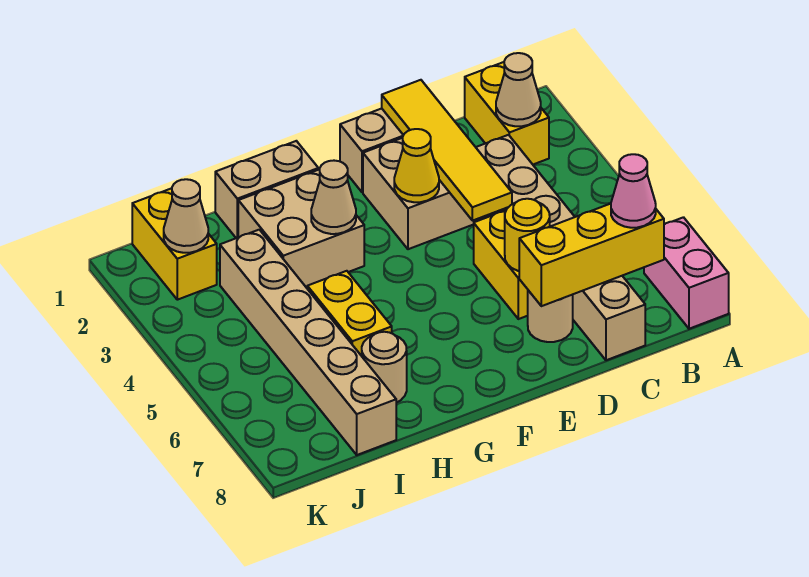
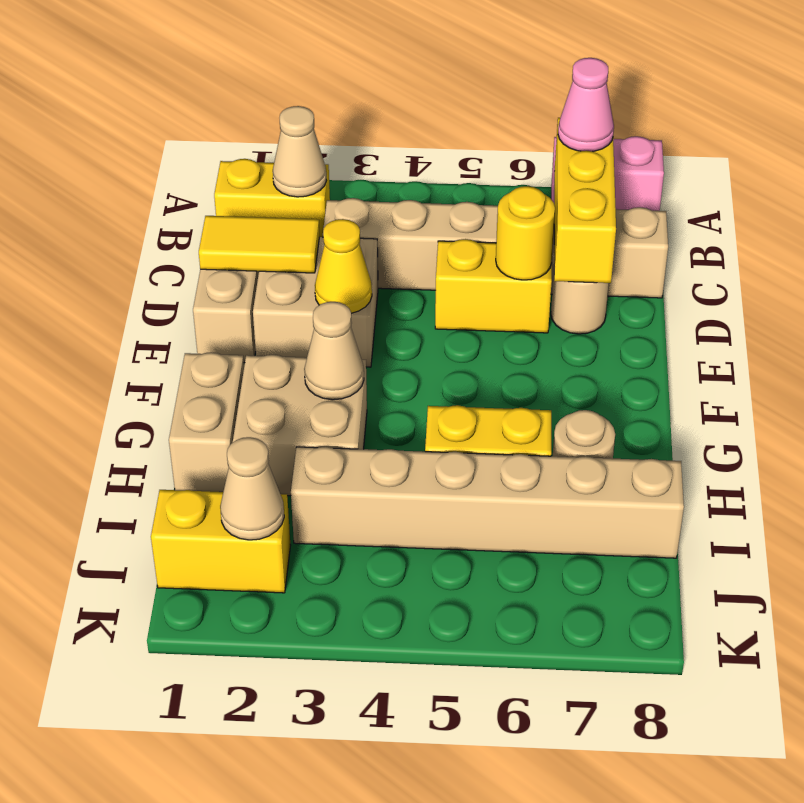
yellow 1x4 tile [382,80,512,221] -> yellow 1x2 tile [199,216,320,273]

